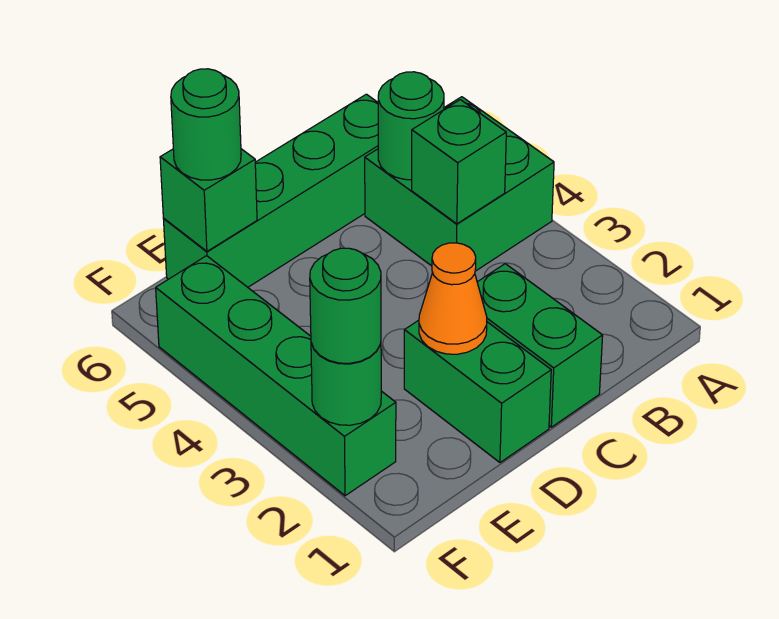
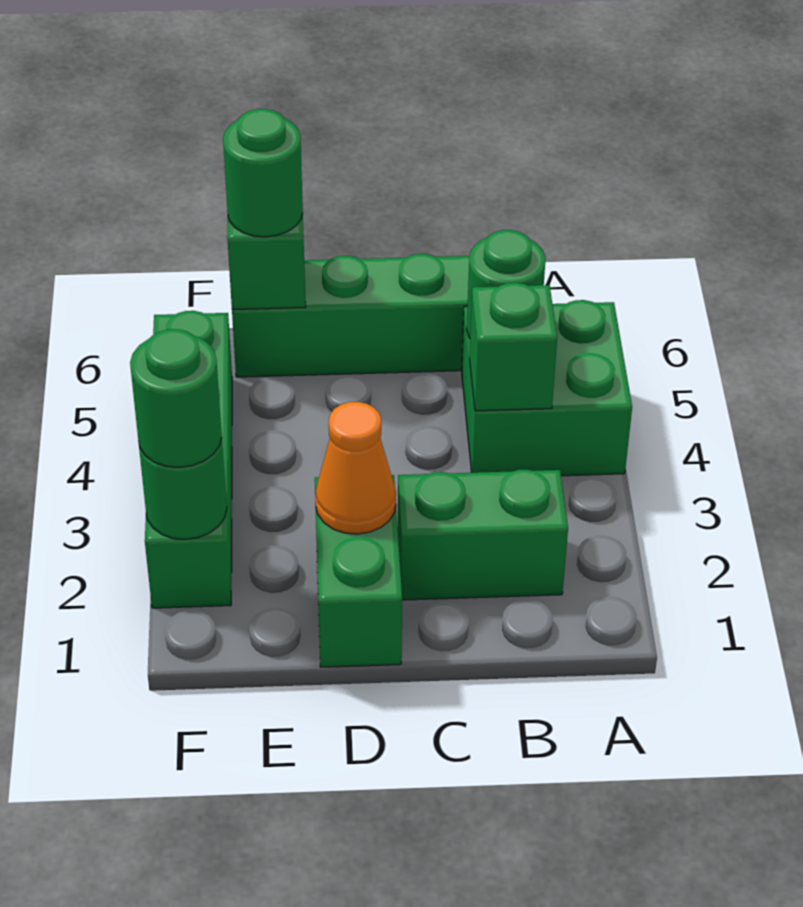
green 1x2 brick [477,264,603,427] -> green 1x2 brick turned to [398,470,568,600]

